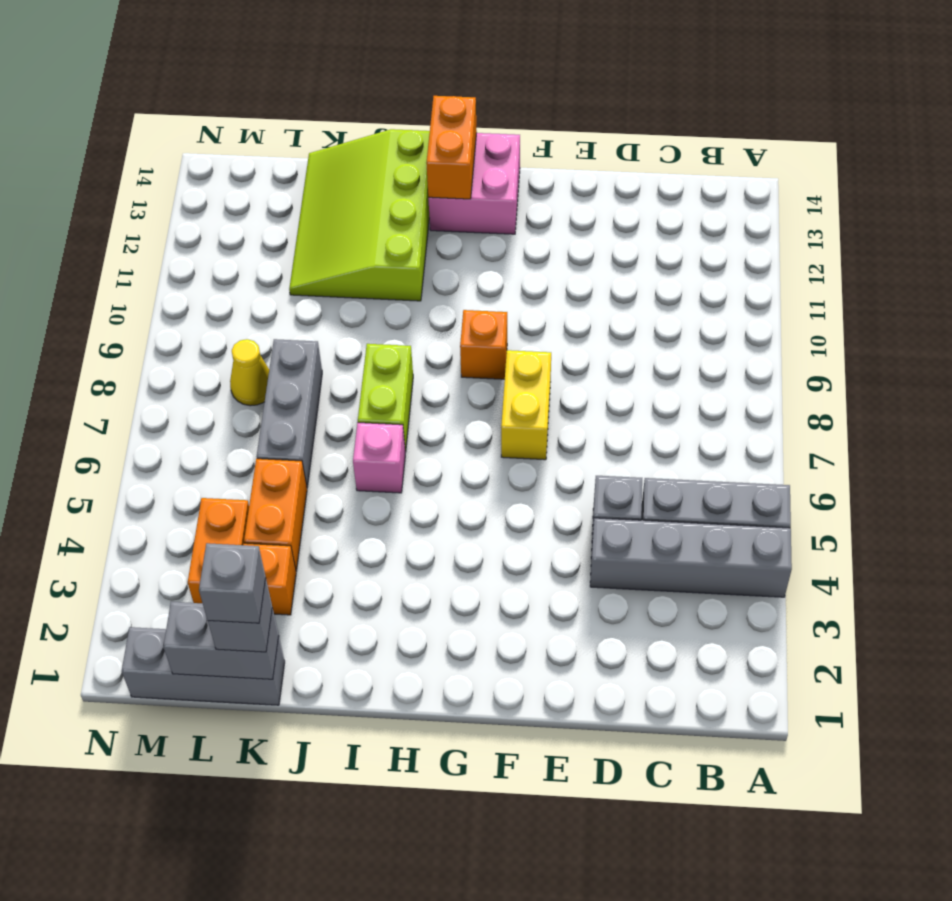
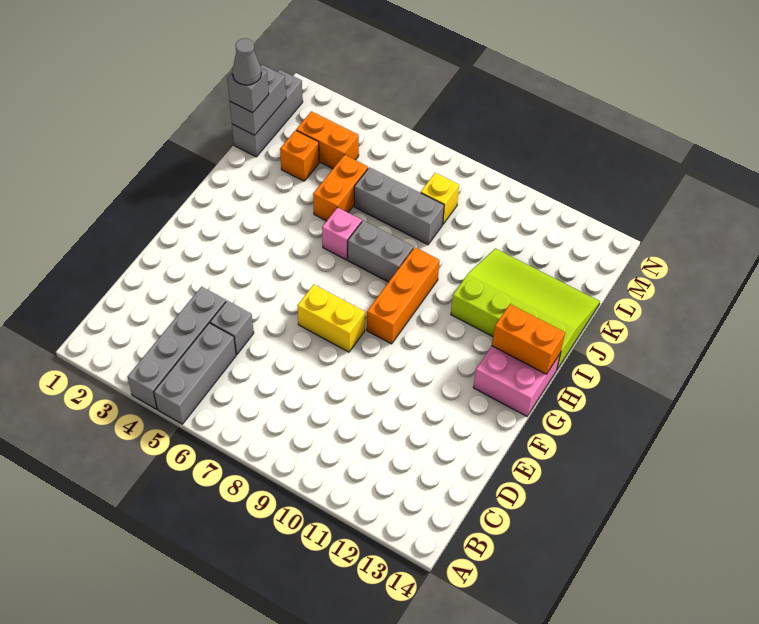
orange 1x1 brick [460,310,507,379] -> orange 1x3 brick [367,247,440,344]
lime 1x2 brick [358,344,413,452] -> grey 1x2 brick [348,221,413,282]
grey 1x1 brick [199,543,266,623] -> grey 1x1 cone [232,38,261,85]
orange 1x2 brick [244,459,307,571] -> orange 1x2 brick turned to [313,155,368,221]
yellow 1x1 cone [230,339,269,406] -> yellow 1x1 brick [421,173,459,224]

